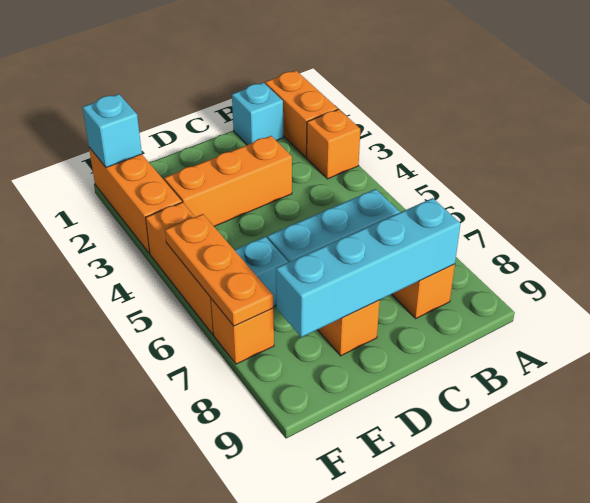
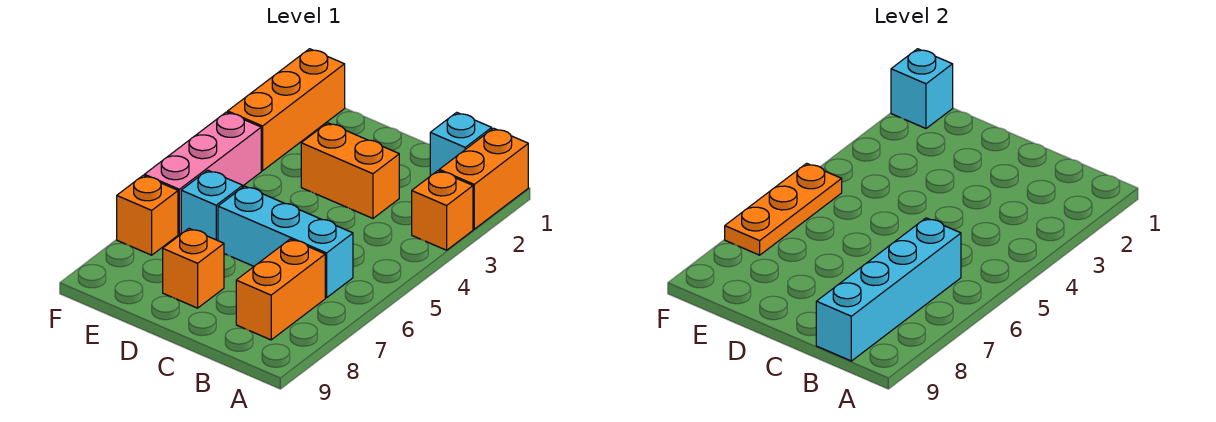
cyan 1x4 brick [276,198,460,337] -> cyan 1x4 brick turned to [816,218,961,361]
orange 1x3 brick [164,136,292,226] -> orange 1x2 brick [301,123,399,218]
orange 1x3 brick [146,202,214,334] -> pink 1x3 brick [144,112,261,234]

